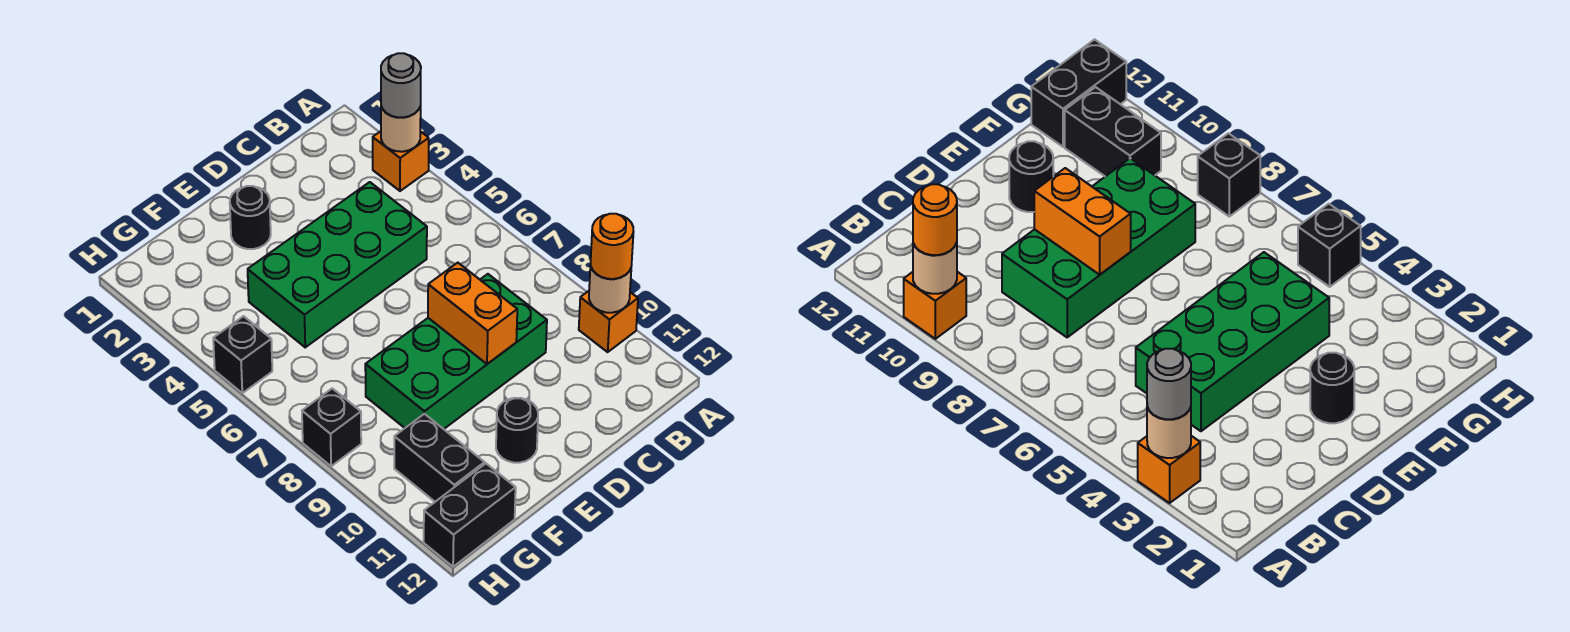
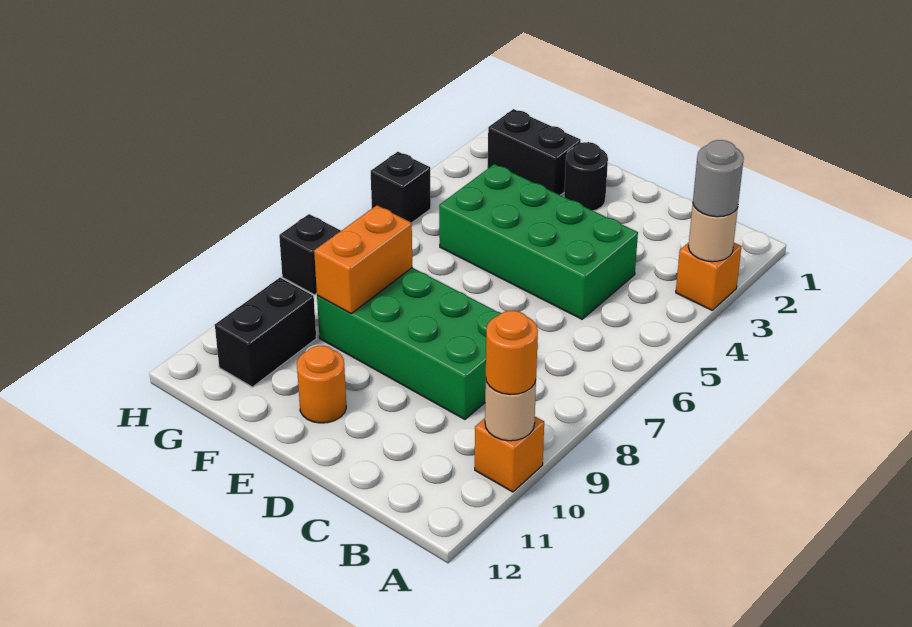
orange 1x2 brick [428,263,517,364] -> orange 1x2 brick moved to [314,205,412,313]
black 1x1 round brick [496,398,538,463] -> orange 1x1 round brick [297,346,346,423]
black 1x2 brick [424,464,516,567] -> black 1x2 brick moved to [488,109,581,195]

